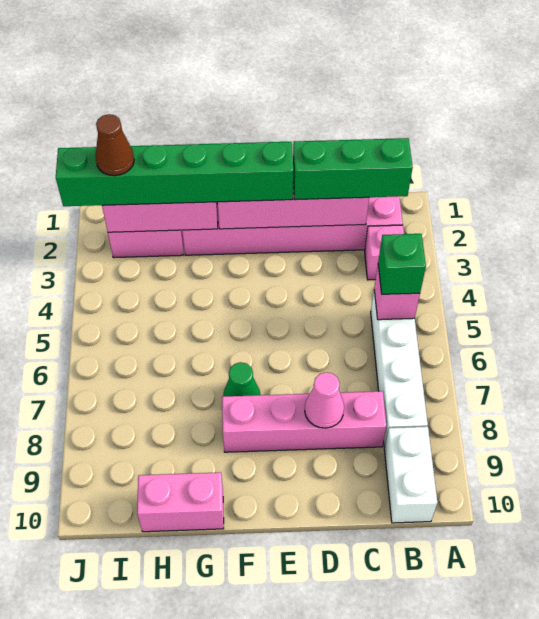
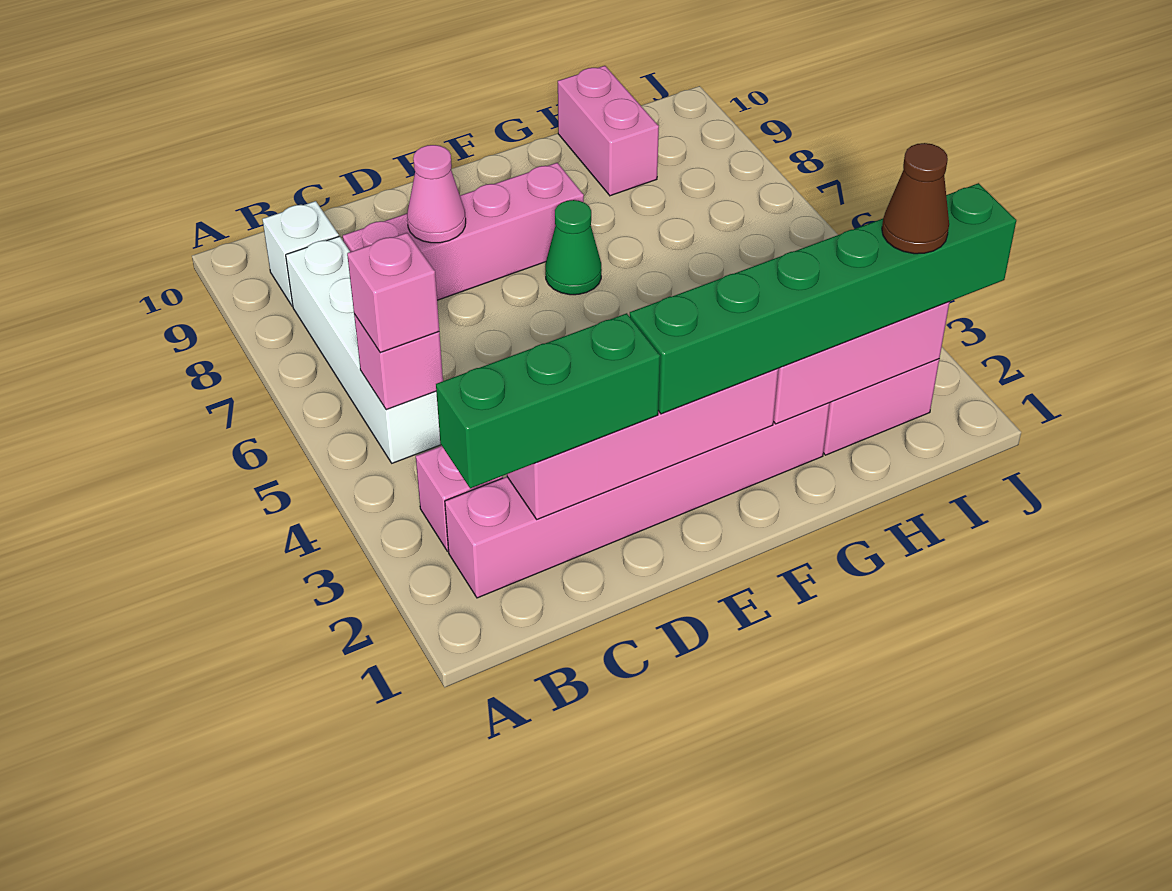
green 1x1 brick [378,234,426,294] -> pink 1x1 brick [347,233,439,353]
white 1x2 brick [384,427,437,523] -> white 1x1 brick [262,201,339,306]
pink 1x2 brick [137,472,224,532] -> pink 1x2 brick turned to [558,66,659,196]

